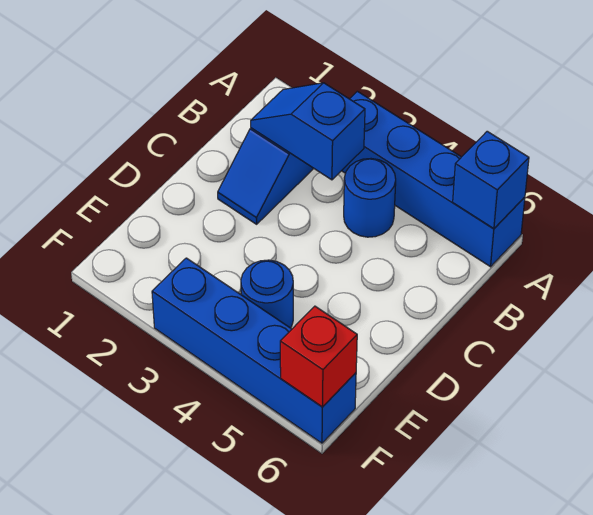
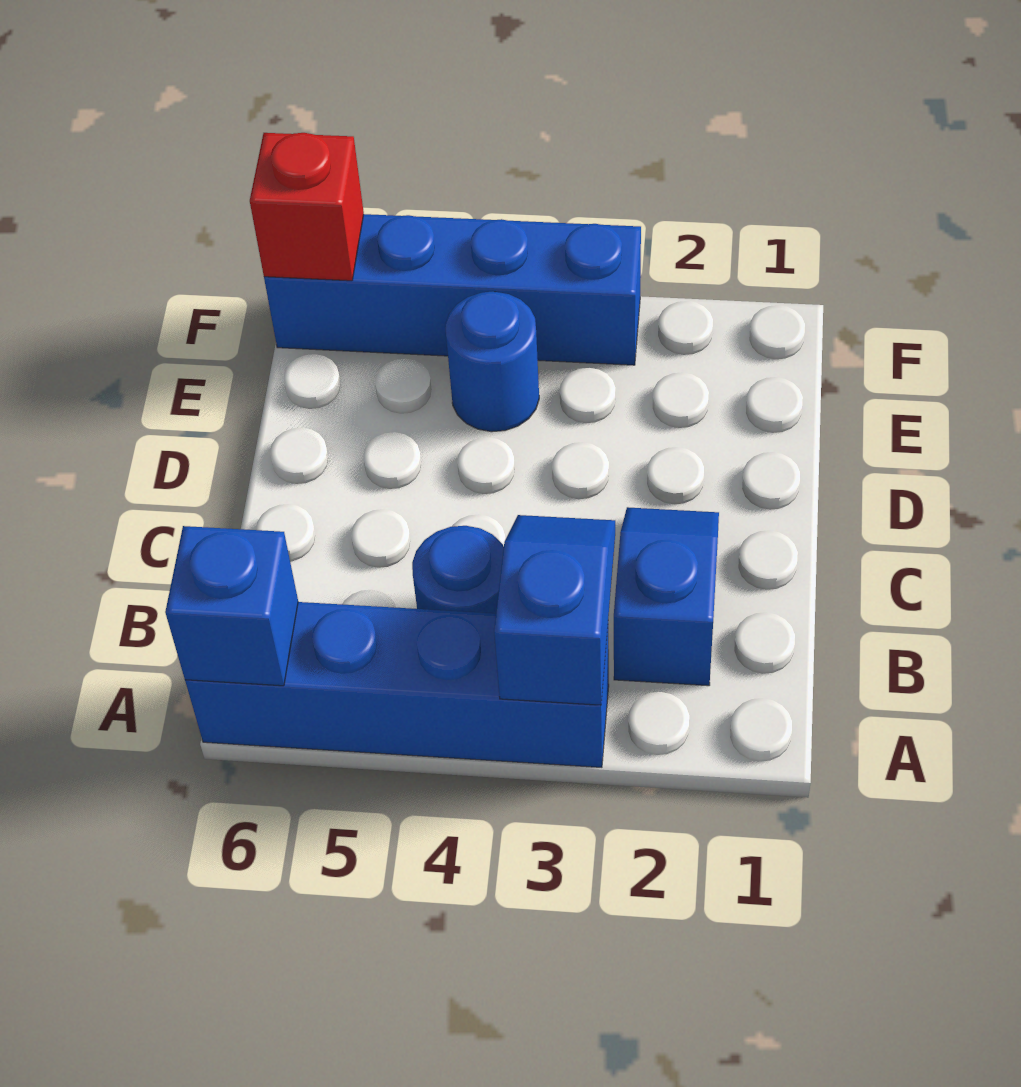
blue 1x2 slope [251,83,365,180] -> blue 1x2 slope turned to [494,515,615,705]

